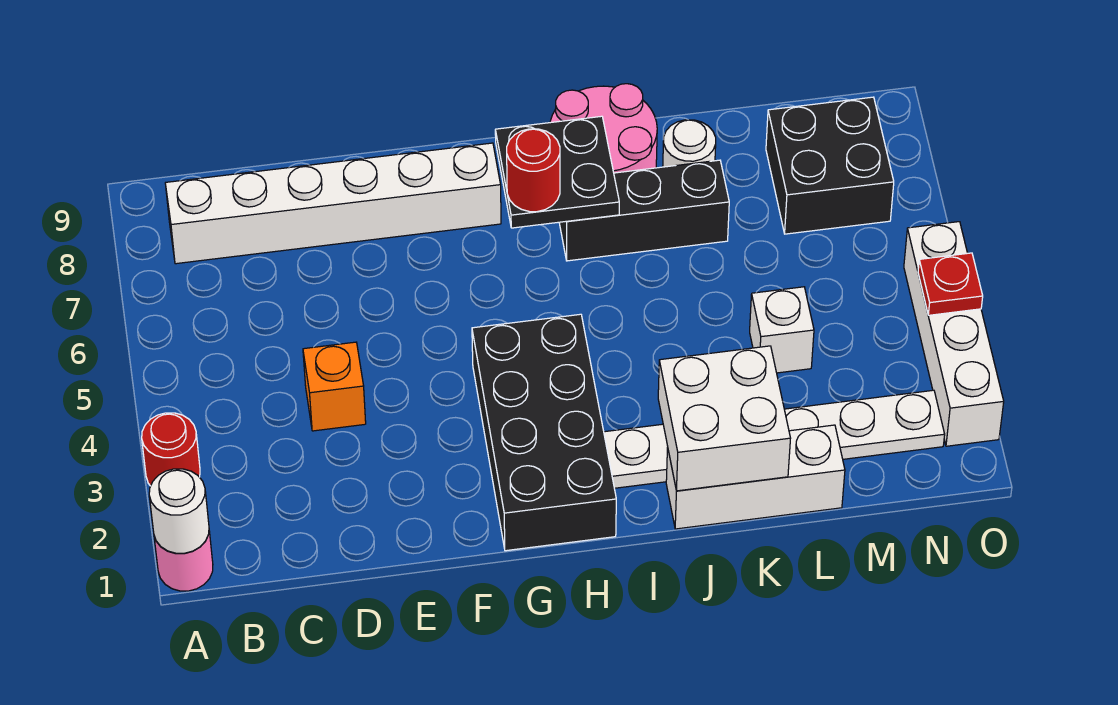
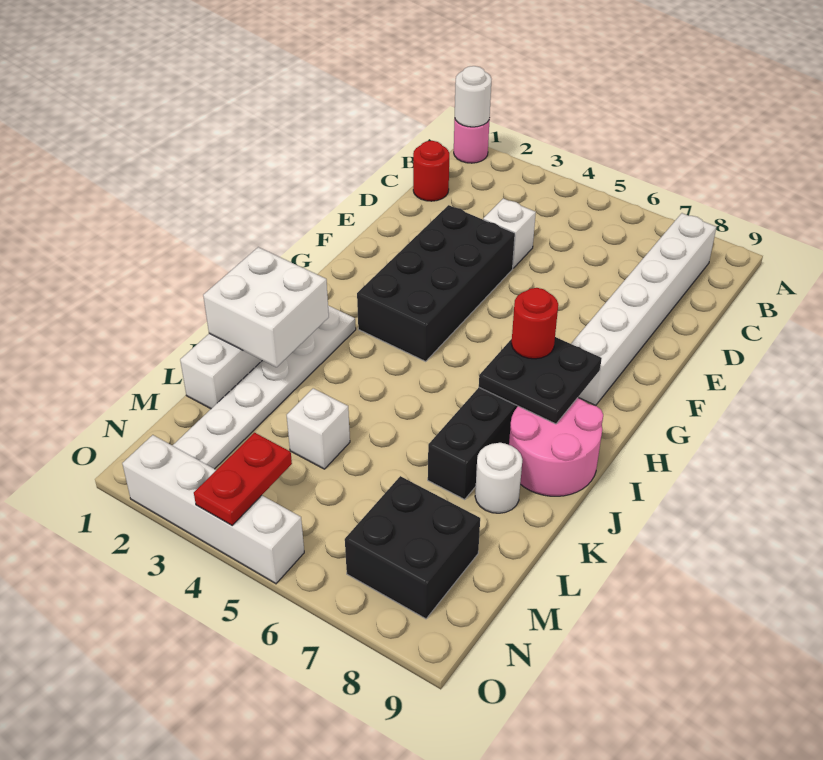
red 1x1 round brick [142,413,200,486] -> red 1x1 round brick moved to [413,141,449,201]
orange 1x1 brick [303,342,366,431] -> white 1x1 brick [483,198,536,268]
black 2x4 brick [472,314,616,551] -> black 2x4 brick turned to [357,205,515,361]
red 1x1 plate [918,253,983,315] -> red 1x2 plate [194,433,292,525]

